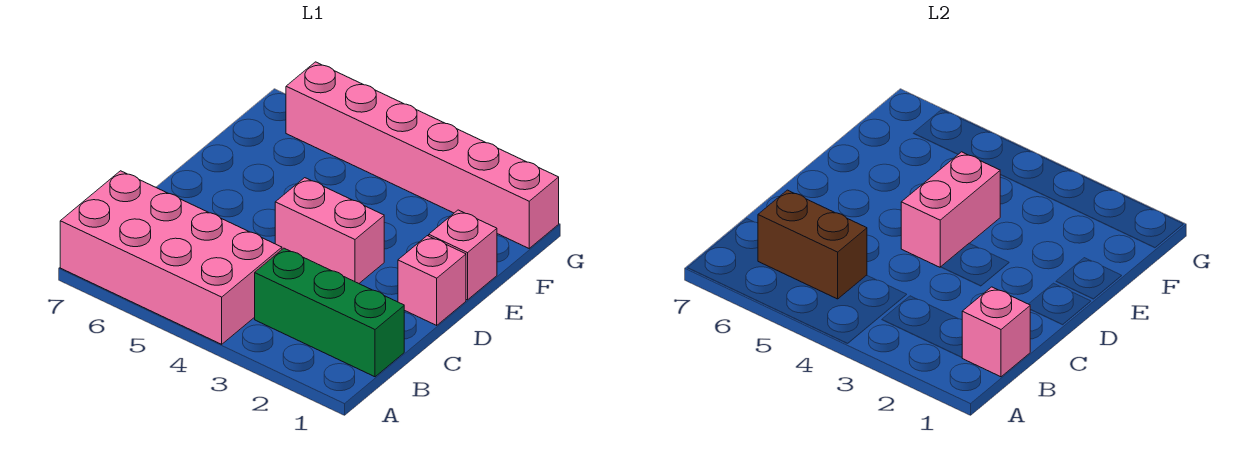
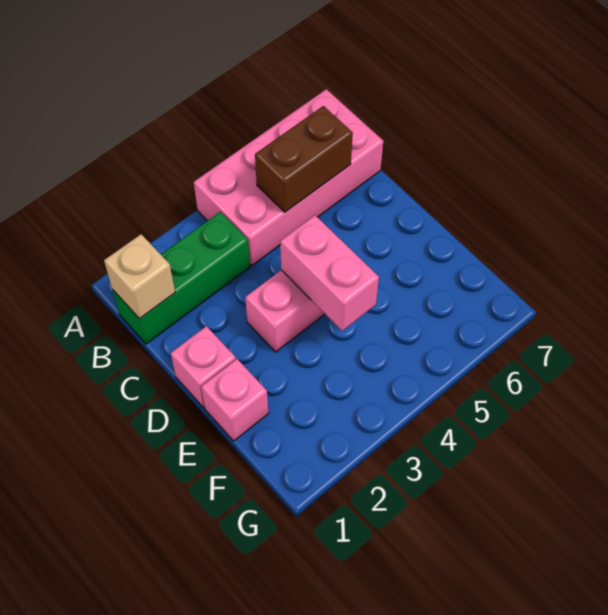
pink 1x1 brick [962,287,1030,377] -> tan 1x1 brick [104,234,175,319]
pink 1x6 brick [286,62,559,248] -> none

